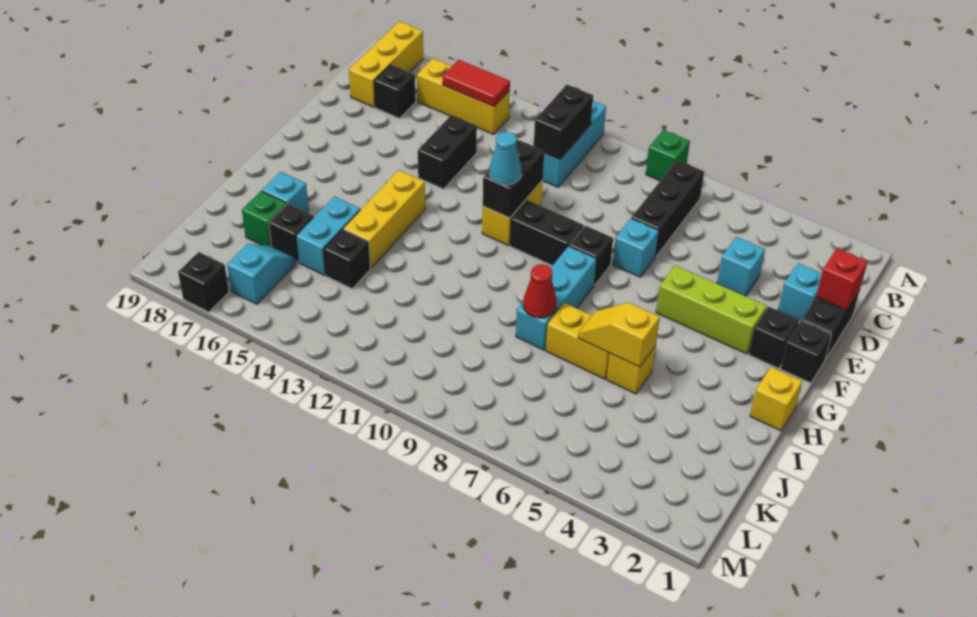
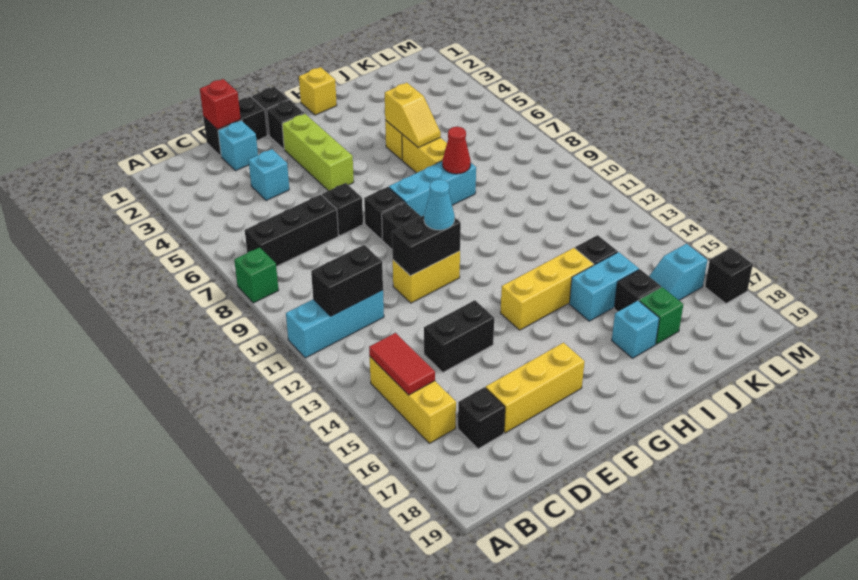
yellow 1x3 brick [349,21,423,107] -> yellow 1x3 brick moved to [486,343,585,433]
cyan 1x1 brick [613,218,659,277] -> black 1x1 brick [322,183,363,236]

